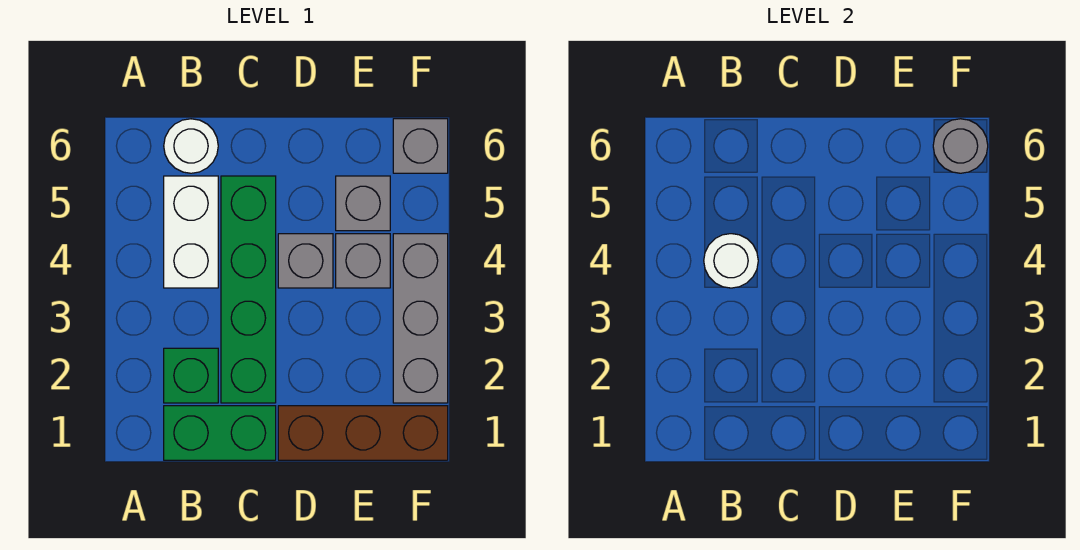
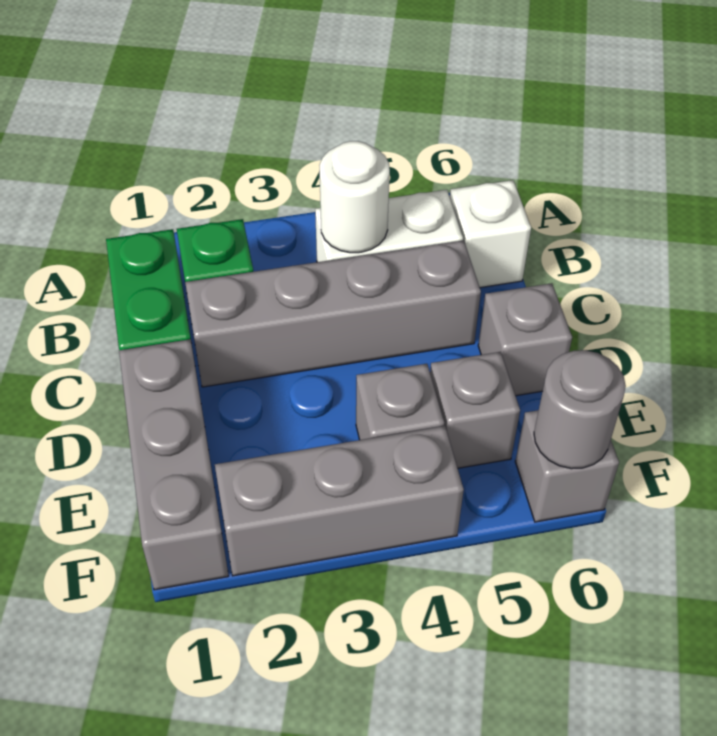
white 1x1 round brick [164,119,218,173] -> white 1x1 brick [450,180,531,288]
green 1x4 brick [221,176,276,403] -> grey 1x4 brick [185,240,481,387]
brown 1x3 brick [278,406,448,460] -> grey 1x3 brick [119,339,229,590]
grey 1x1 brick [278,234,333,288] -> grey 1x1 brick moved to [478,283,572,396]

